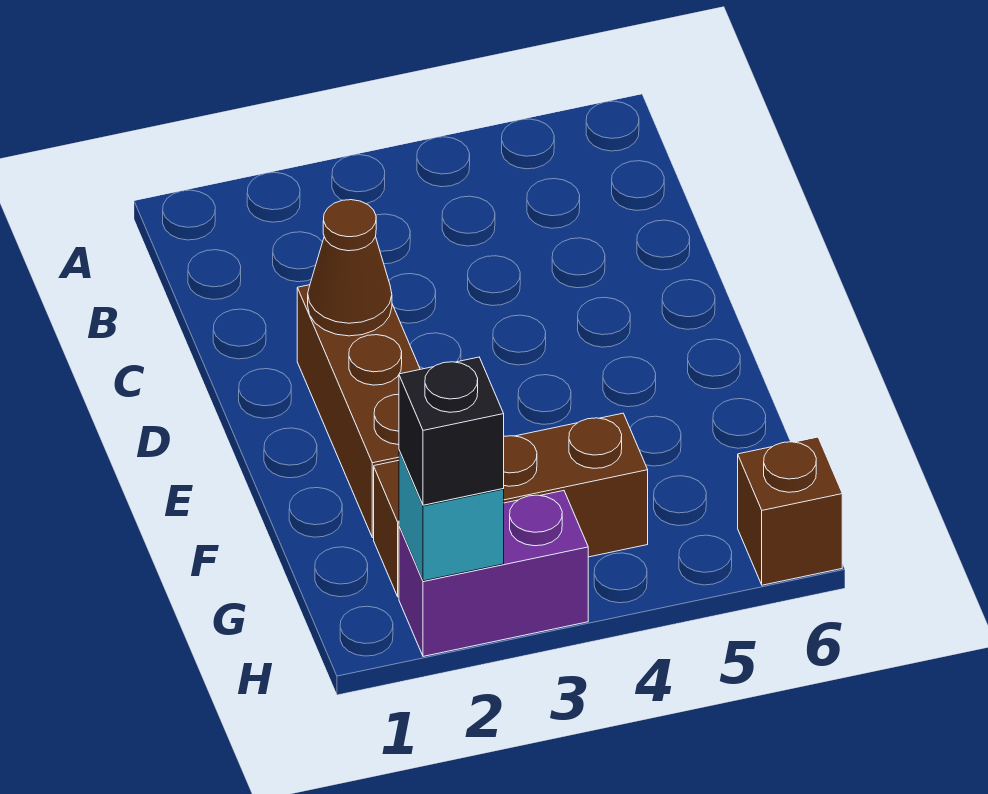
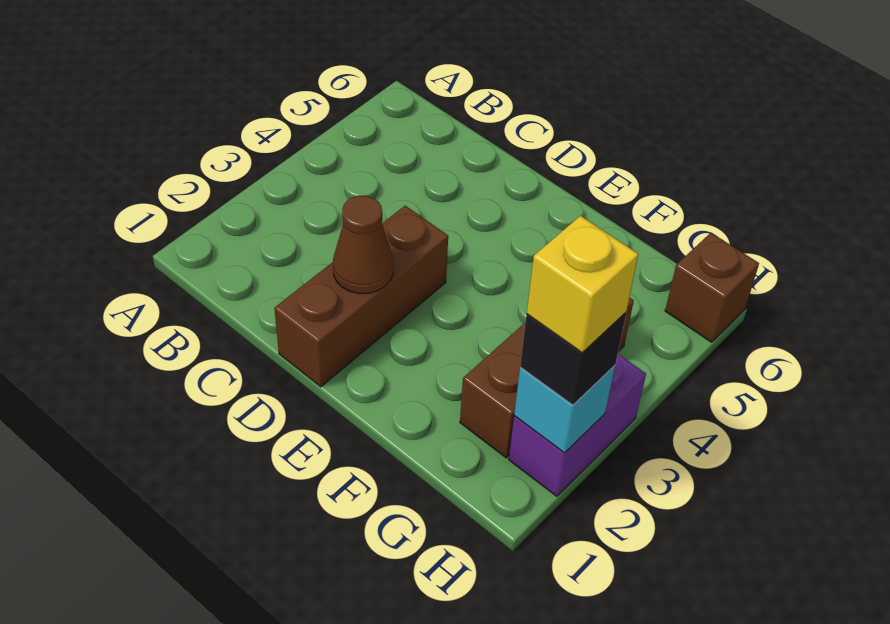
brown 1x3 brick [297,285,420,538] -> brown 1x3 brick turned to [274,206,448,387]
none -> yellow 1x1 brick [527,216,638,353]

